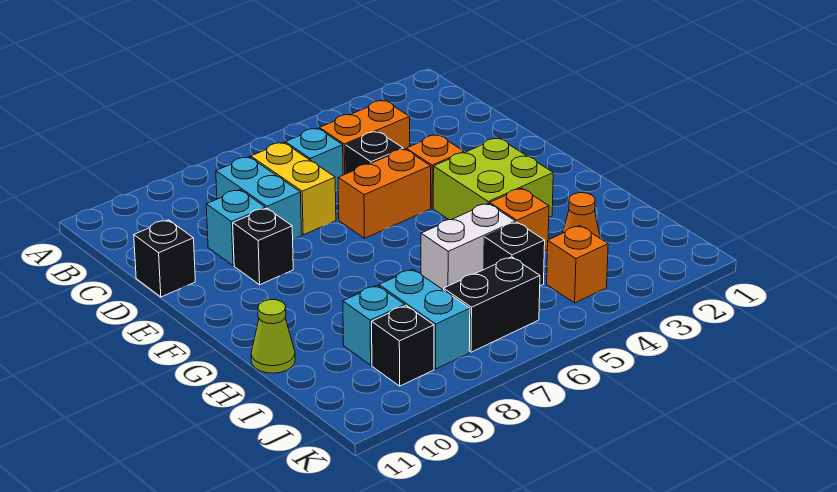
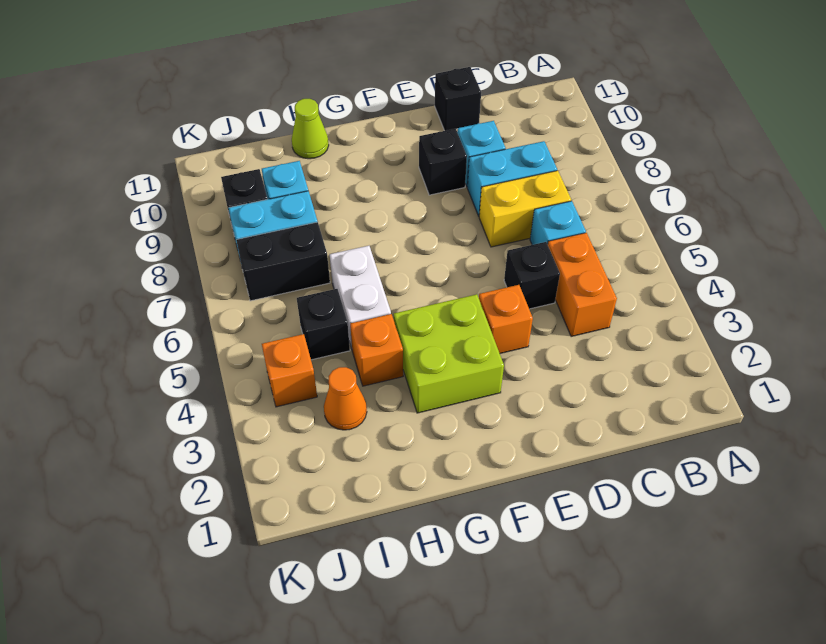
orange 1x2 brick [338,149,431,238] -> none
black 1x2 brick [444,257,540,352] -> black 1x2 brick turned to [236,222,330,301]

